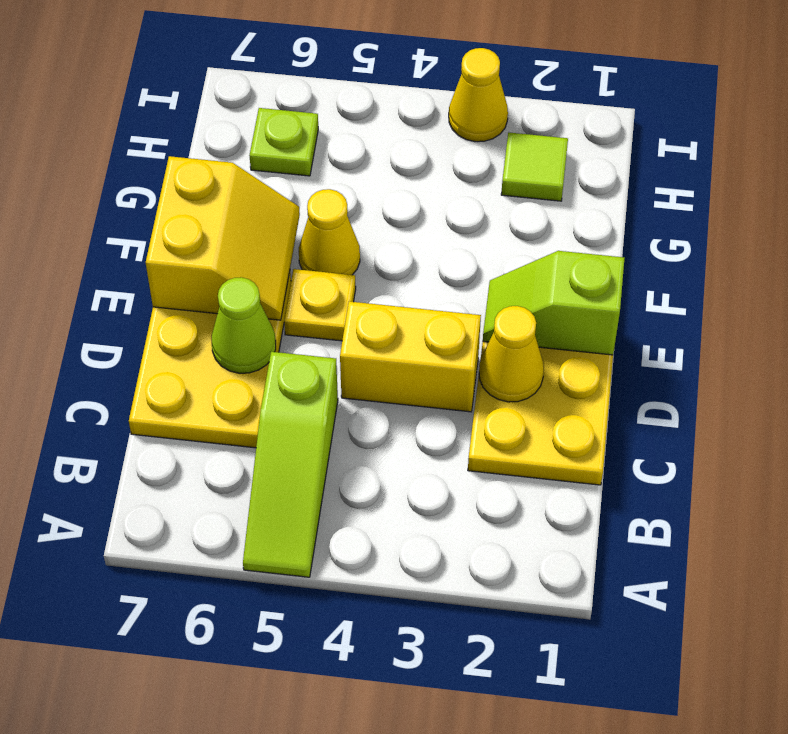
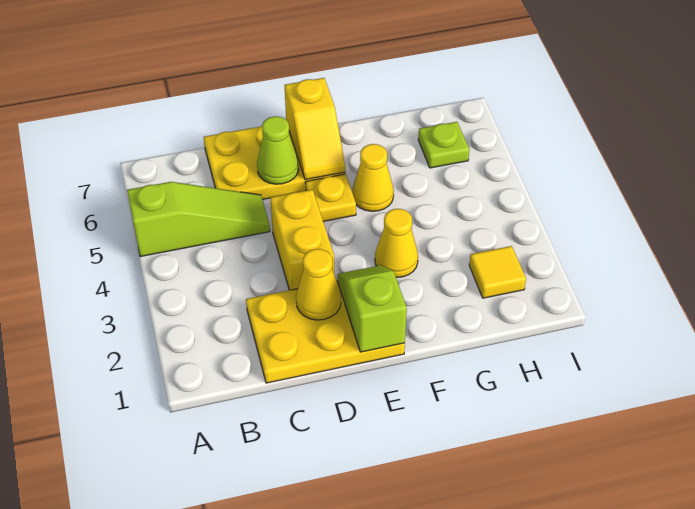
lime 1x3 slope [243,352,338,577] -> lime 1x3 slope turned to [127,182,270,257]
yellow 2x2 slope [146,156,300,320] -> yellow 1x2 slope [284,78,345,180]
lime 1x1 tile [501,133,568,201] -> yellow 1x1 tile [469,246,526,298]
yellow 1x1 cone [449,48,508,142] -> yellow 1x1 cone moved to [375,209,418,277]

